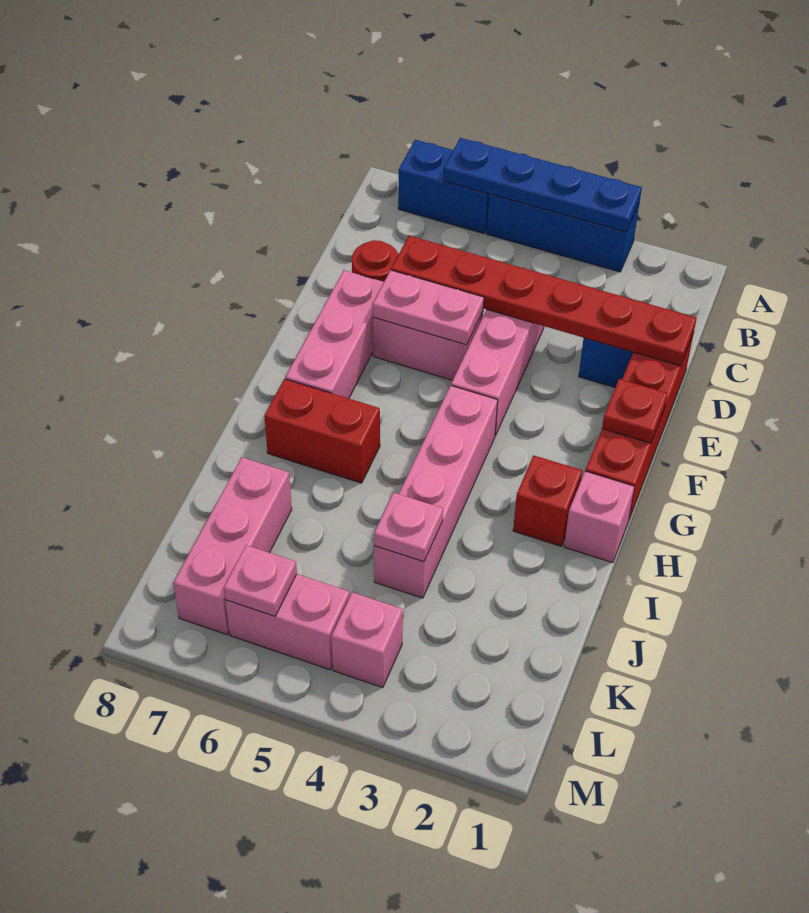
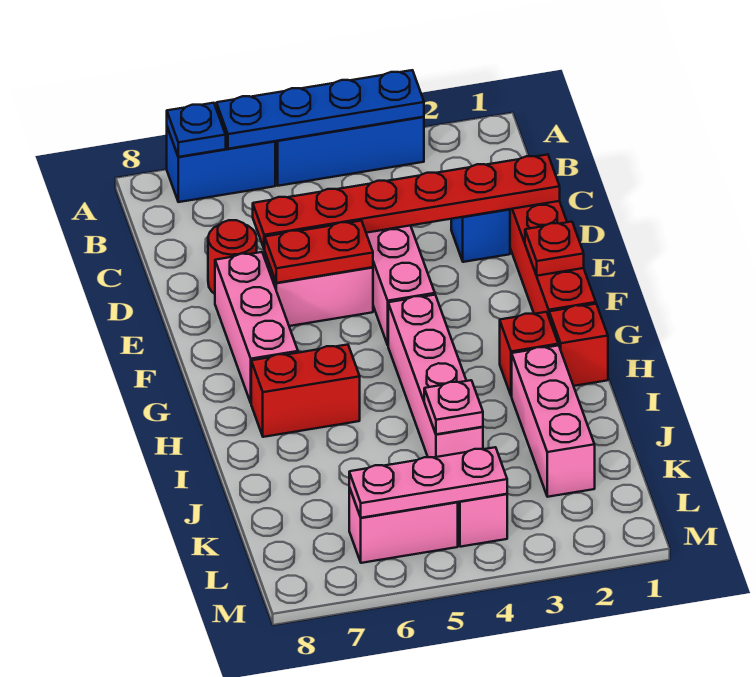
none -> blue 1x1 plate [167,103,226,157]
pink 1x2 plate [373,270,484,345] -> red 1x2 plate [265,221,373,283]
pink 1x1 brick [564,471,635,563] -> red 1x1 brick [549,304,608,386]
pink 1x3 brick [173,457,292,635] -> pink 1x3 brick moved to [512,345,595,497]
pink 1x1 plate [224,545,297,616] -> pink 1x3 plate [349,447,507,518]

